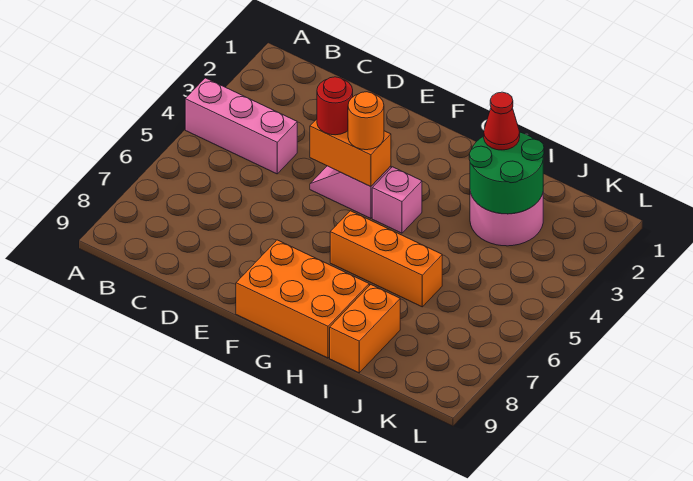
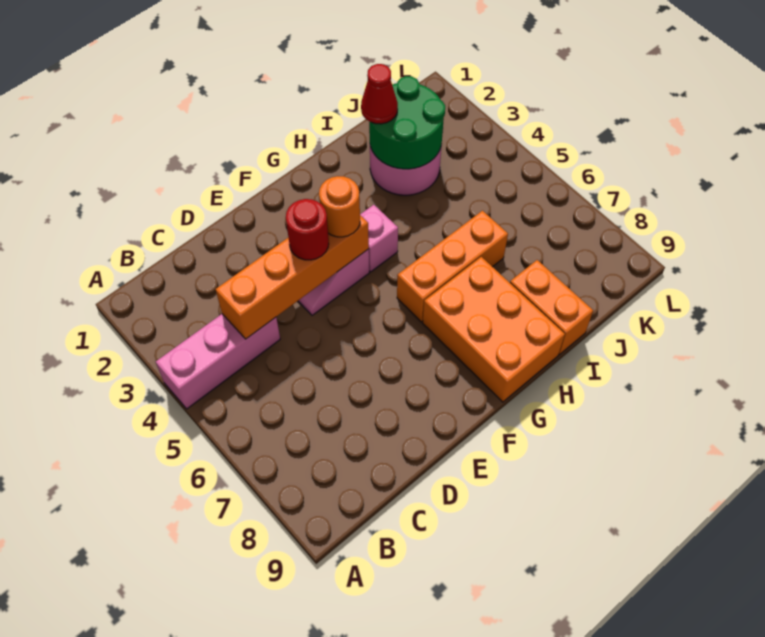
orange 1x2 brick [310,119,391,187] -> orange 1x4 brick [216,215,369,339]
orange 2x3 brick [236,240,369,358] -> orange 2x3 brick turned to [423,257,565,402]

